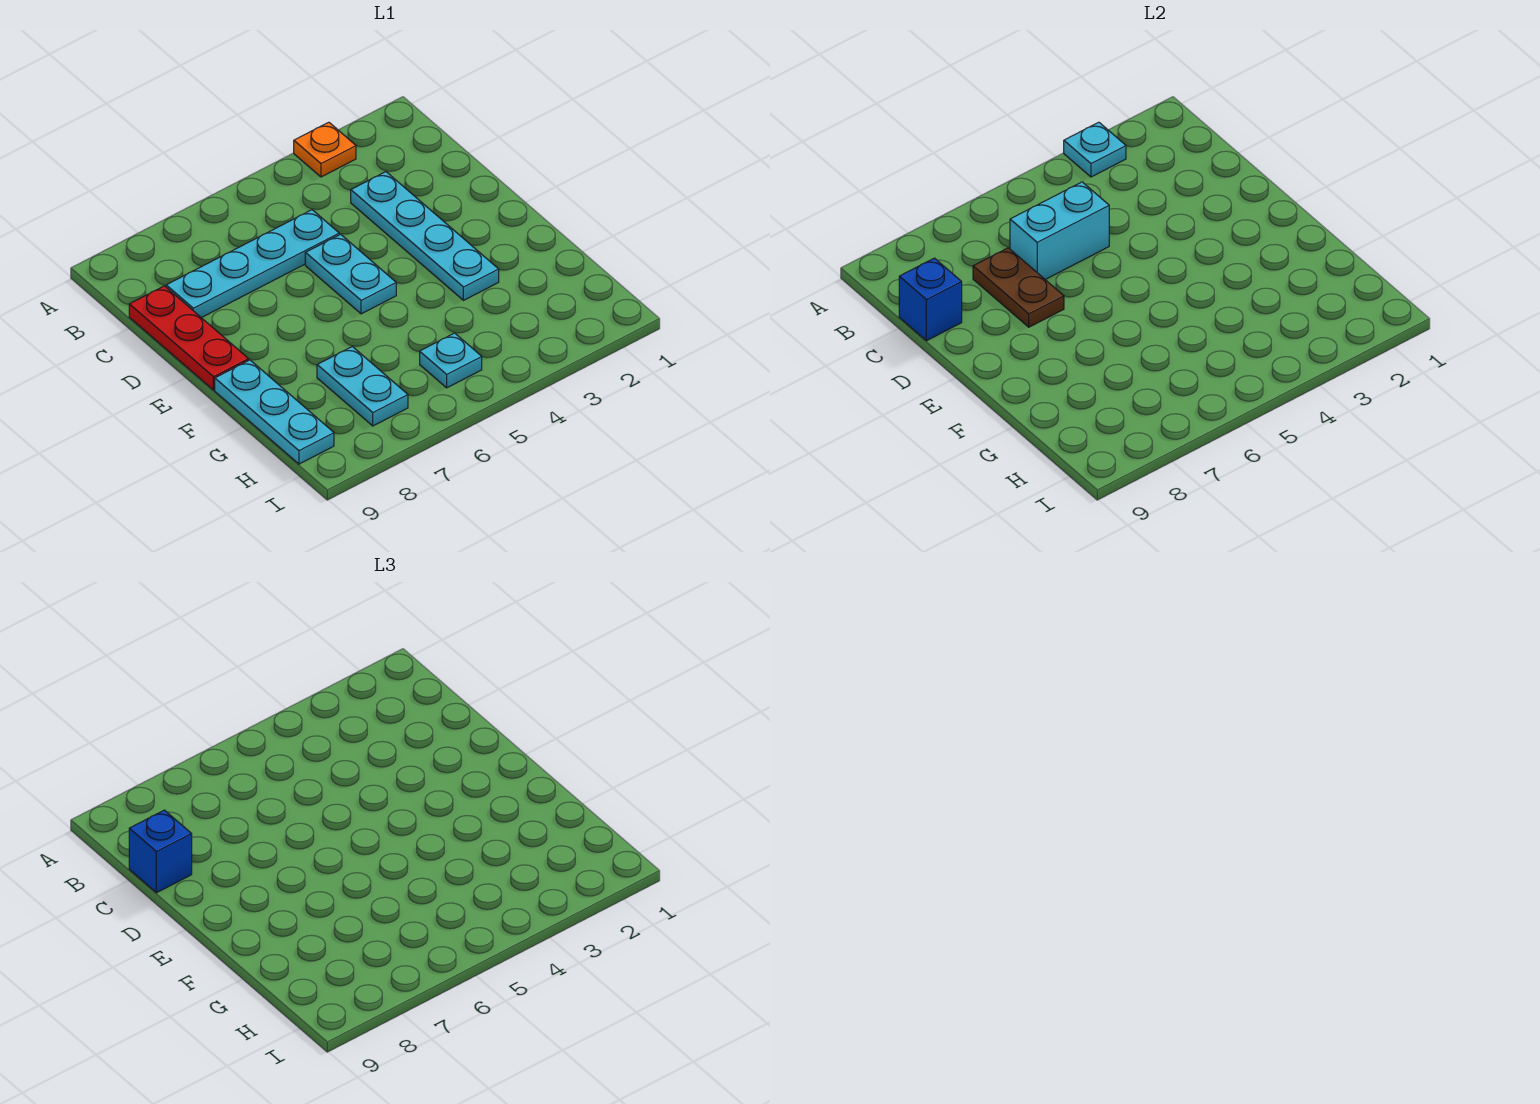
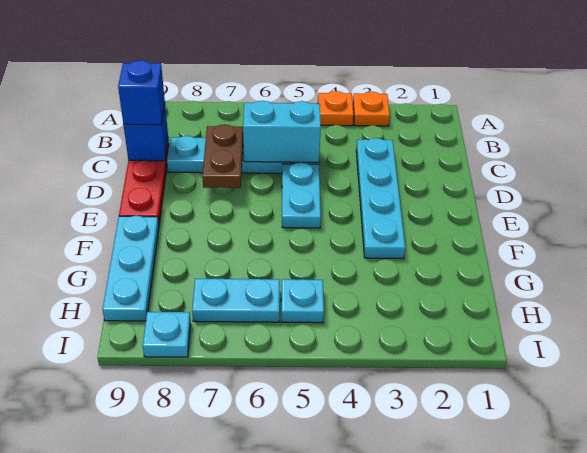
cyan 1x1 plate [1064,122,1126,177] -> cyan 1x1 plate moved to [143,312,191,357]
none -> orange 1x1 plate [318,91,354,126]
cyan 1x2 plate [317,347,408,426] -> cyan 1x2 plate turned to [192,278,280,322]

